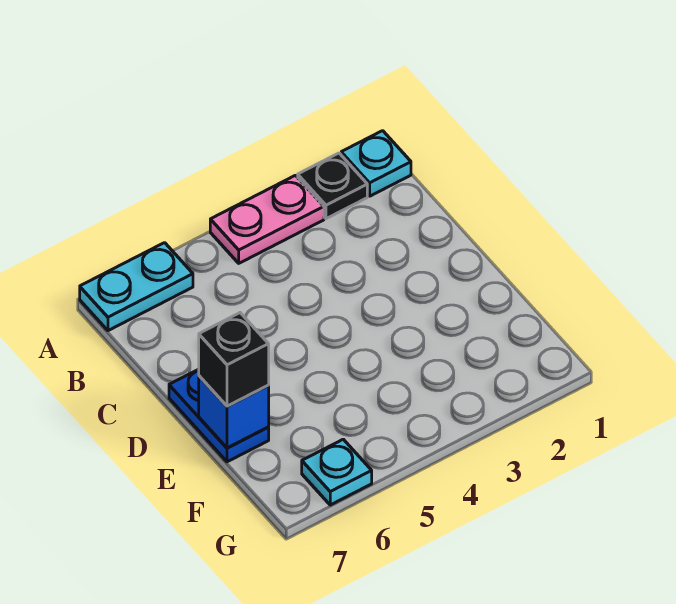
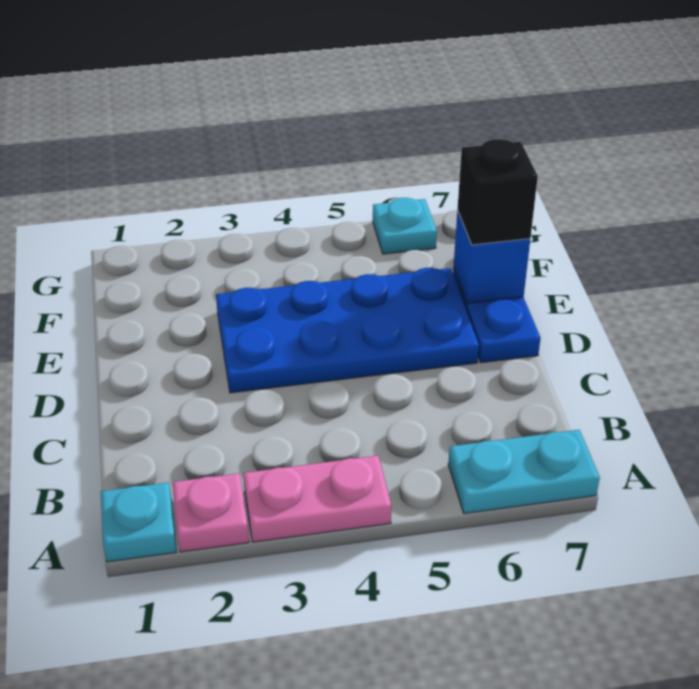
black 1x1 plate [298,153,367,219] -> pink 1x1 plate [173,473,249,552]
none -> blue 2x4 plate [216,268,479,393]

